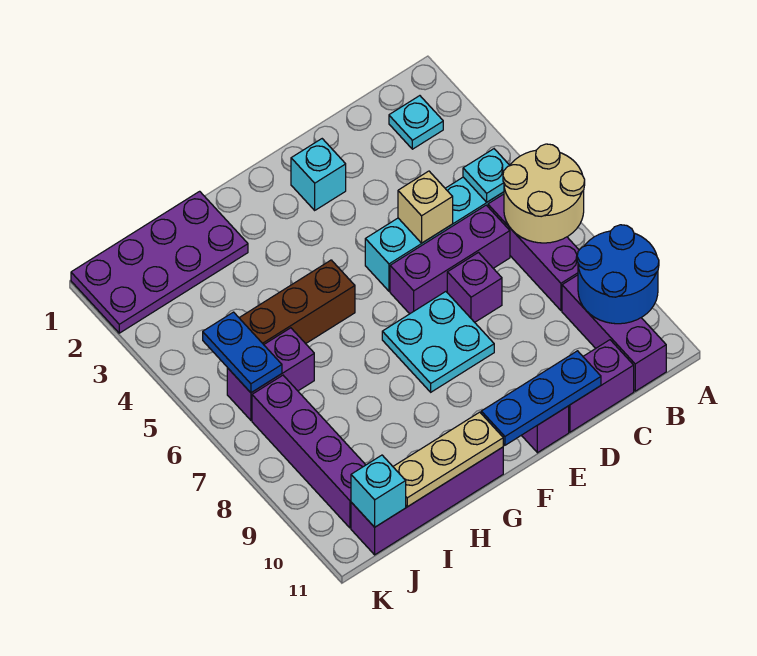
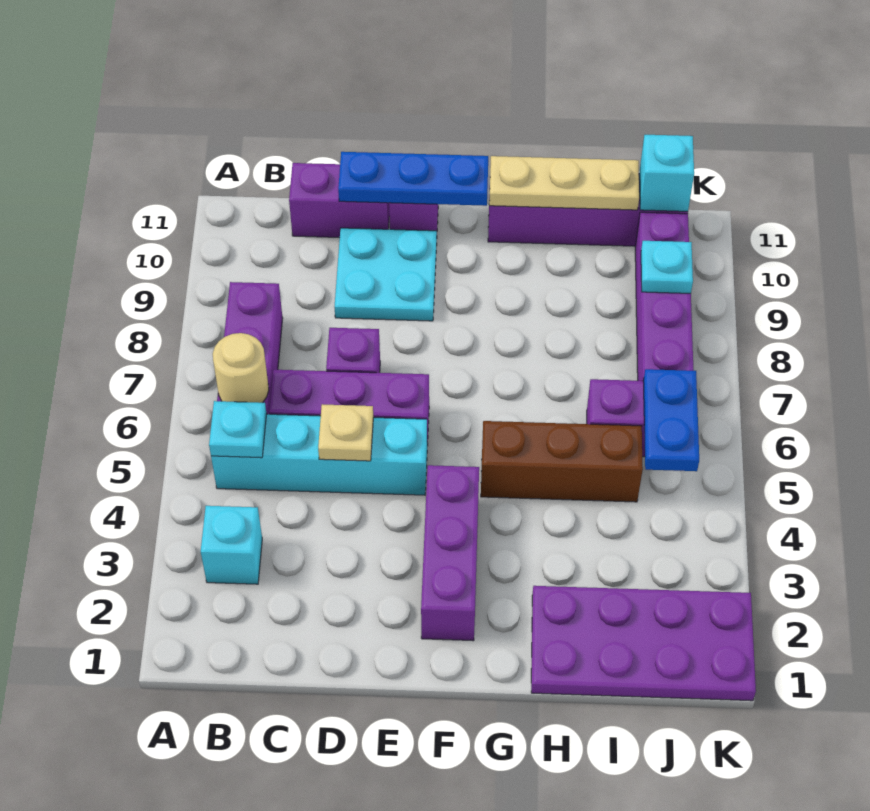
tan 2x2 round brick [503,144,585,243] -> tan 1x1 round brick [213,333,269,403]
blue 2x2 round brick [577,225,659,324] -> none
cyan 1x1 plate [389,96,443,149] -> cyan 1x1 plate moved to [641,241,693,293]
purple 1x3 brick [562,275,666,391] -> purple 1x3 brick moved to [421,465,479,641]
tan 1x1 brick [398,171,453,243] -> tan 1x1 plate [318,404,373,461]
cyan 1x1 brick [291,139,346,210] -> cyan 1x1 brick moved to [201,506,262,584]
cyan 2x2 plate [382,292,494,392] -> cyan 2x2 plate moved to [335,228,437,321]

